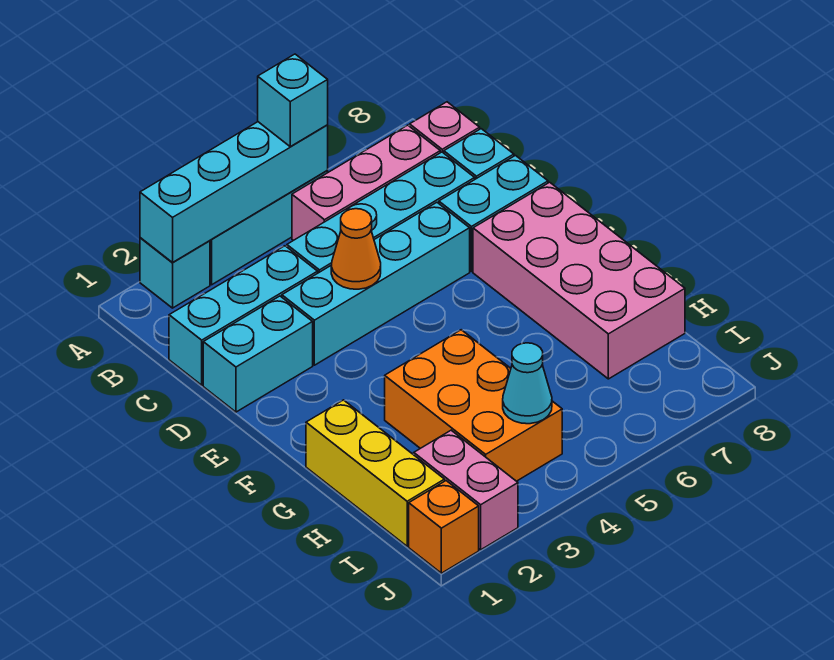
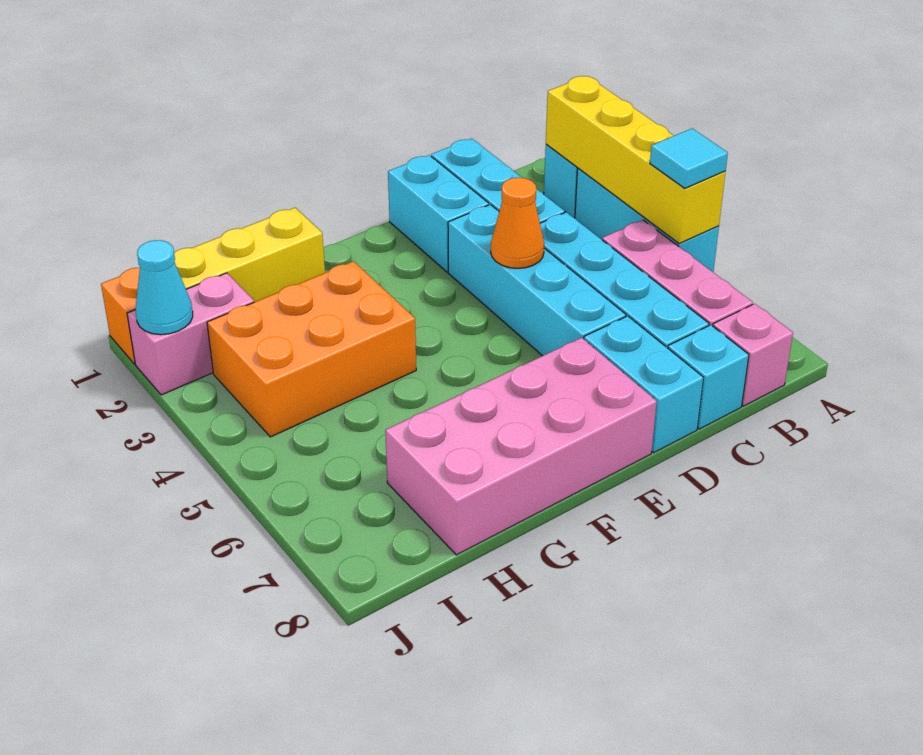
cyan 1x4 brick [140,122,328,262] -> yellow 1x4 brick [546,76,725,244]
cyan 1x1 brick [258,54,328,147] -> cyan 1x1 tile [650,128,728,188]
cyan 1x1 cone [503,343,552,424] -> cyan 1x1 cone moved to [136,240,193,335]

